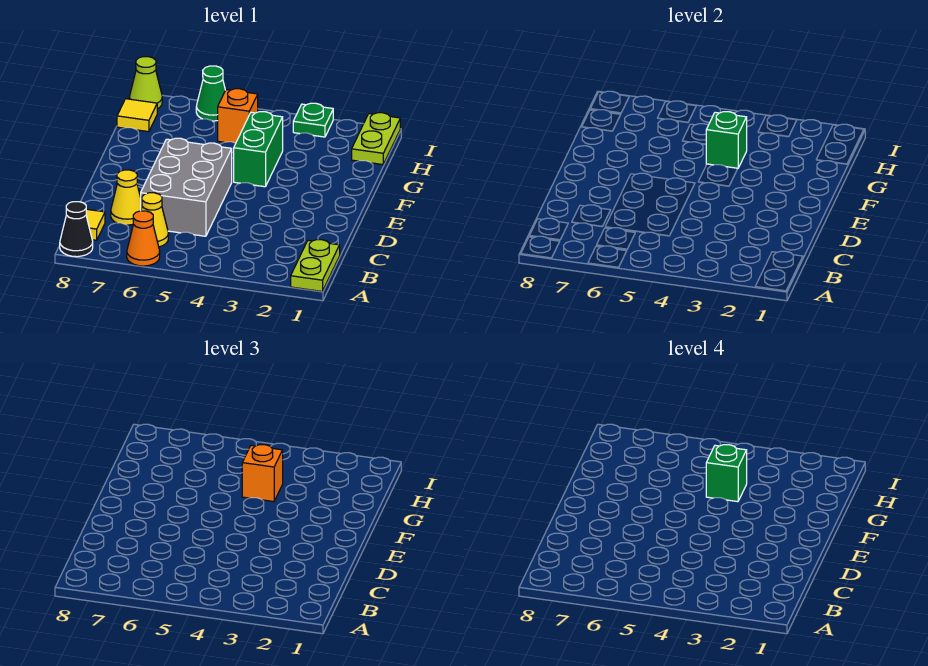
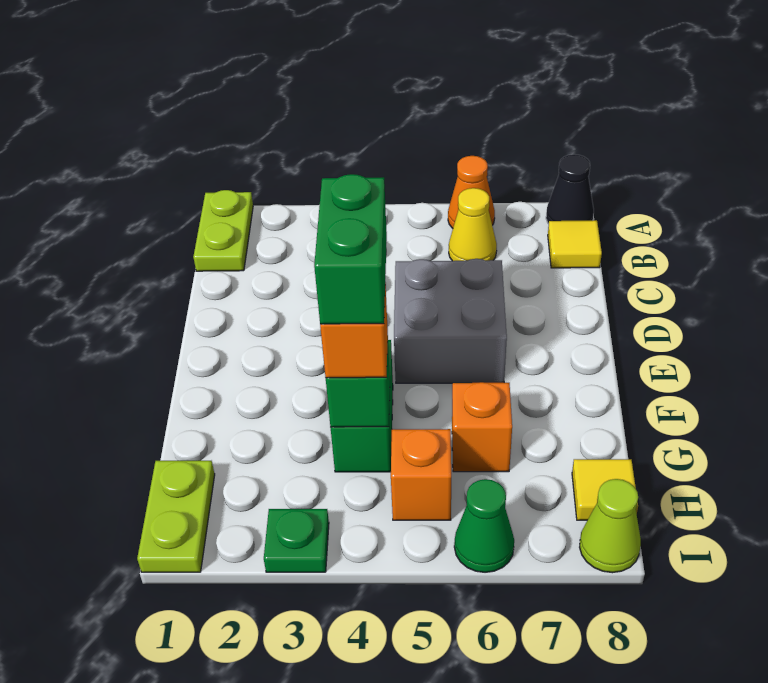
grey 2x3 brick [141,138,232,236] -> grey 2x2 brick [394,259,507,383]
yellow 1x1 cone [111,170,141,225] -> none
green 1x1 brick [706,445,747,502] -> green 1x2 brick [314,174,387,324]
none -> orange 1x1 brick [452,382,512,472]

